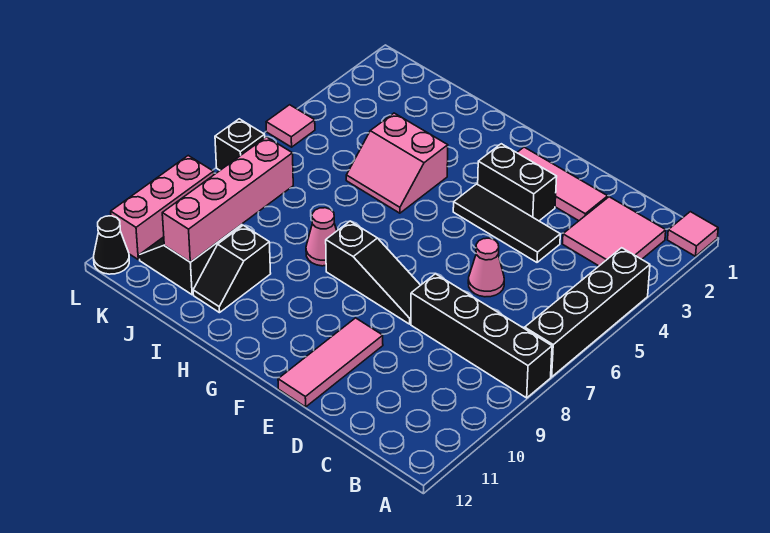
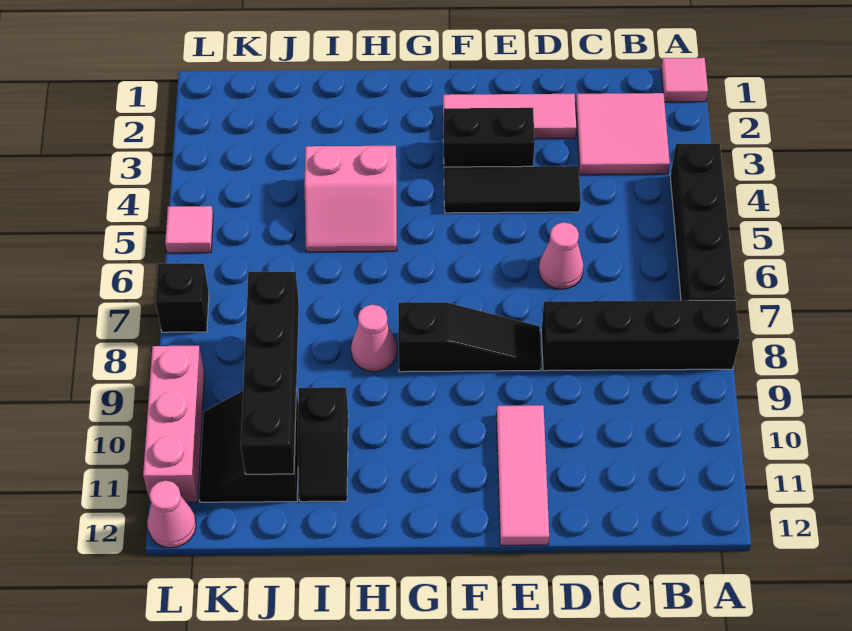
pink 1x4 brick [162,137,293,262] -> black 1x4 brick [241,272,299,474]
black 1x1 cone [94,216,129,274] -> pink 1x1 cone [147,481,196,548]

